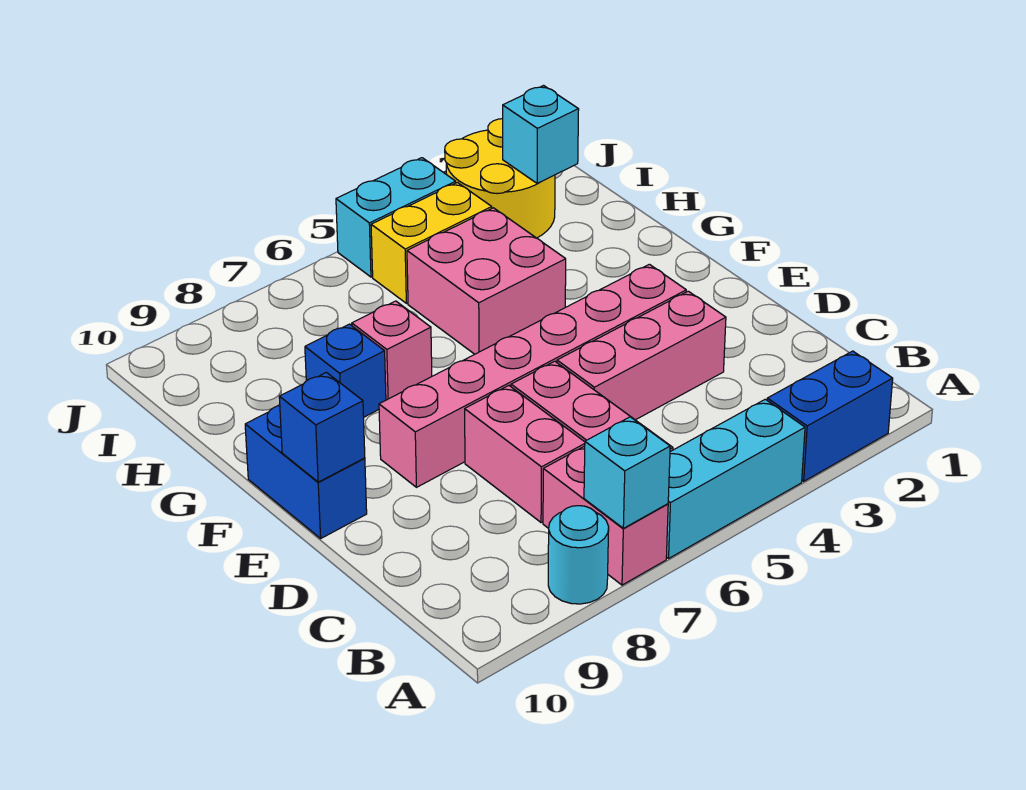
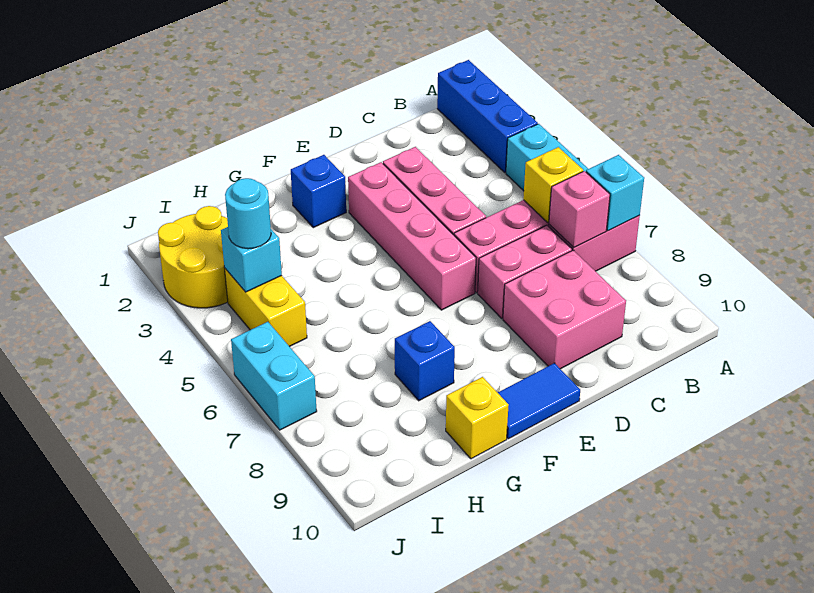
blue 1x2 brick [767,351,893,481] -> blue 1x3 brick [437,60,538,173]
cyan 1x1 round brick [548,506,609,604] -> cyan 1x1 round brick moved to [225,178,271,249]
none -> yellow 1x1 brick [523,147,583,223]
pink 1x6 brick [379,264,686,487] -> pink 1x4 brick [348,162,476,310]
blue 1x2 brick [245,405,367,538] -> blue 1x2 tile [498,363,580,439]
blue 1x1 brick [279,372,365,482] -> blue 1x1 brick moved to [290,155,346,228]
pink 2x2 brick [407,208,566,354] -> pink 2x2 brick moved to [503,250,626,369]
pink 1x1 brick [352,301,432,400] -> pink 1x1 brick moved to [549,171,610,248]
none -> yellow 1x1 brick [446,377,509,459]
cyan 1x1 brick [503,86,579,183] -> cyan 1x1 brick moved to [221,227,282,292]
cyan 1x2 brick [336,158,456,277] -> cyan 1x2 brick moved to [231,322,317,430]

